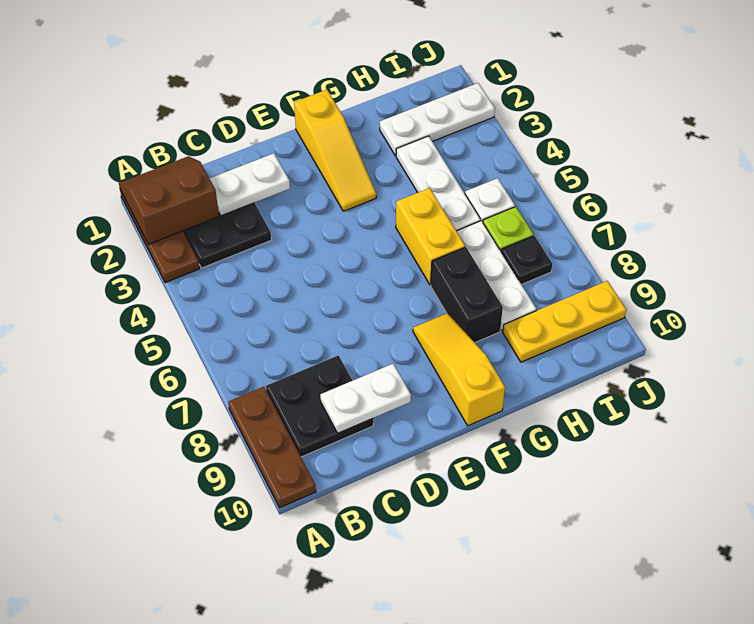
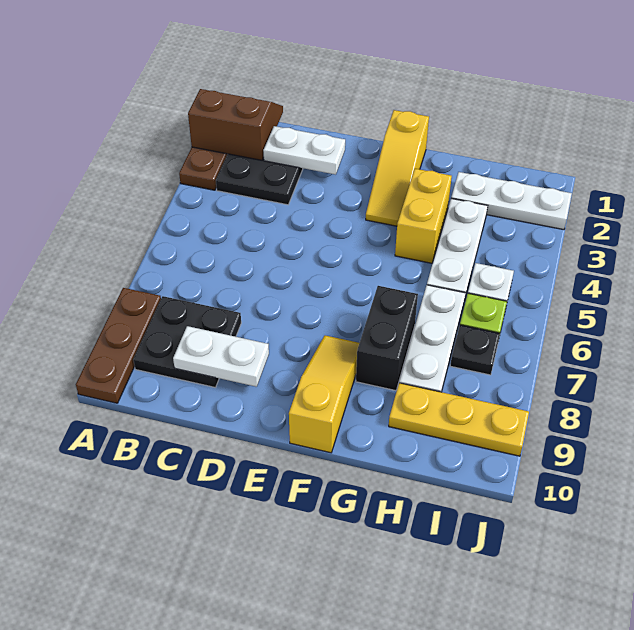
yellow 1x2 brick [396,188,465,285] -> yellow 1x2 brick moved to [395,169,452,263]

